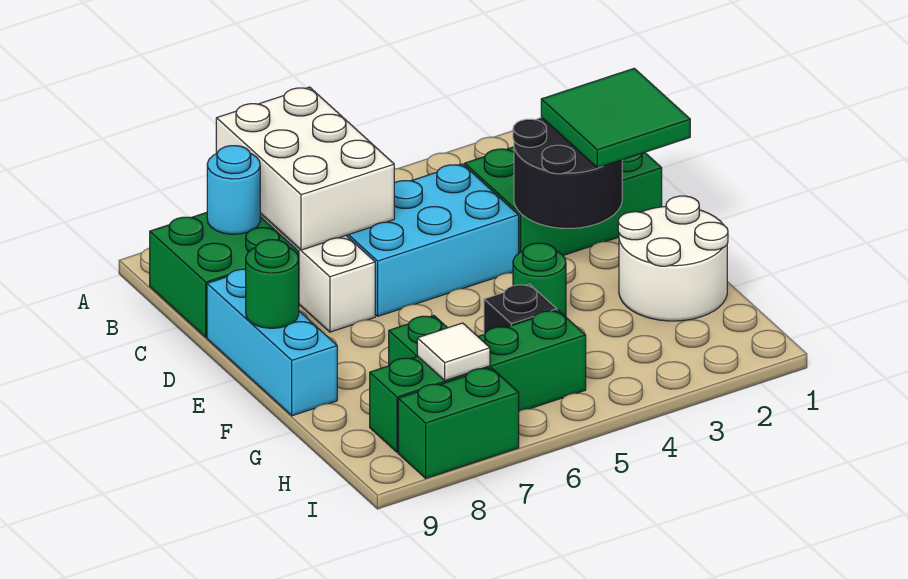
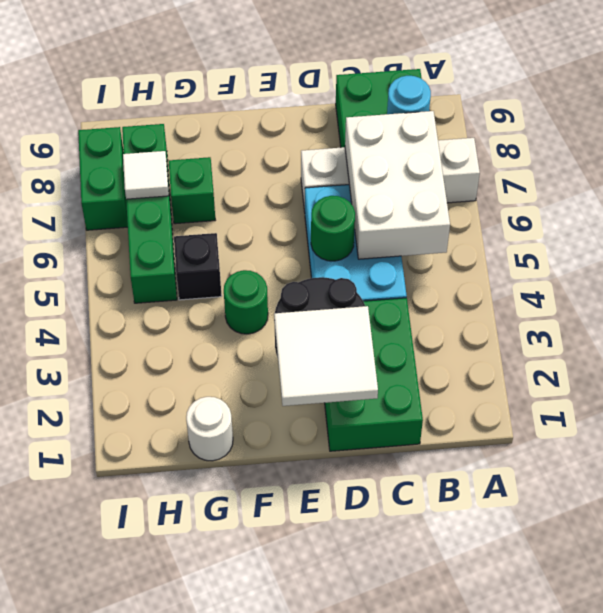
white 2x3 brick [216,87,394,250] -> white 2x3 brick turned to [345,111,450,259]
green 2x2 tile [541,68,690,168] -> white 2x2 tile [274,306,378,406]
cyan 1x3 brick [207,269,337,416] -> none
green 1x1 round brick [246,240,299,328] -> green 1x1 round brick moved to [311,196,355,261]
white 2x2 round brick [618,196,728,321] -> white 1x1 round brick [186,397,233,461]

